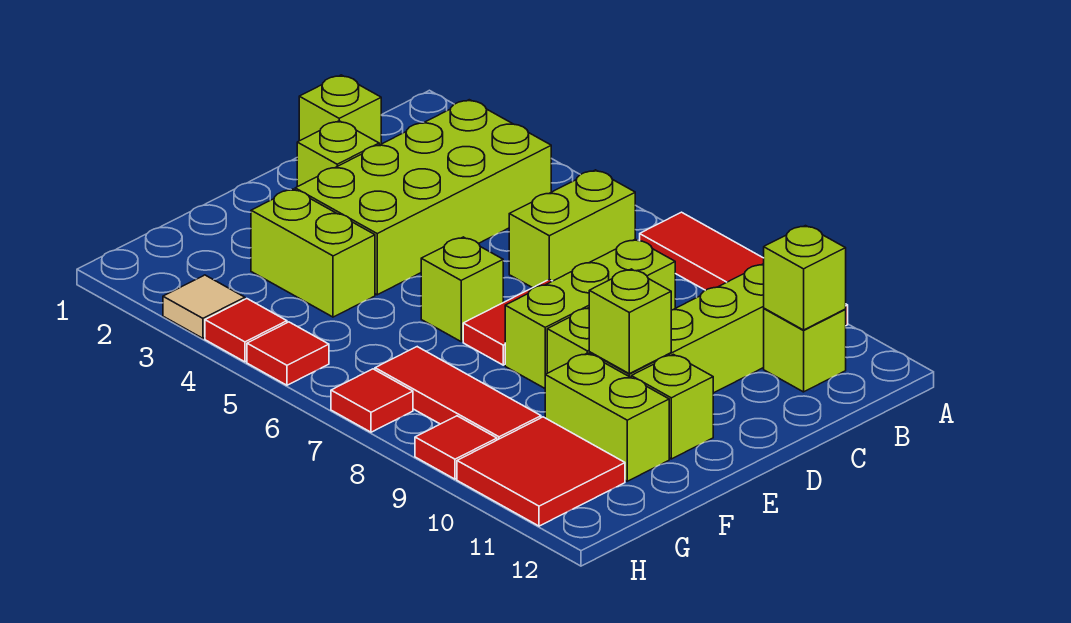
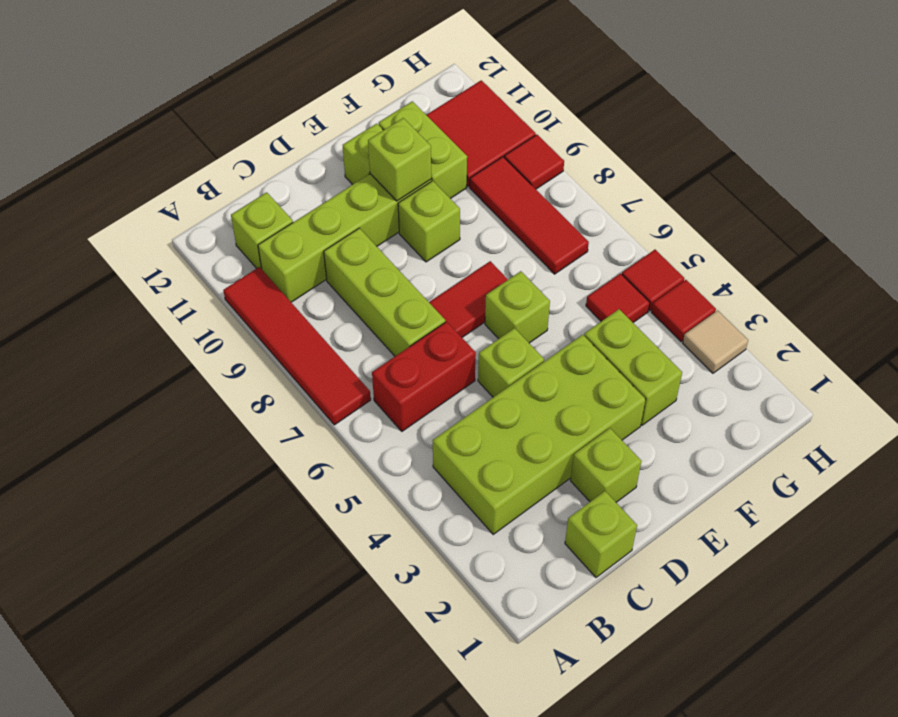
lime 1x2 brick [509,170,635,288] -> red 1x2 brick [372,322,476,431]
lime 1x1 brick [764,226,846,330] -> lime 1x1 brick moved to [478,328,544,397]
lime 1x3 brick [505,239,675,388] -> lime 1x3 brick turned to [324,228,445,356]
red 1x1 tile [331,369,413,432] -> red 1x1 tile moved to [586,274,650,322]

